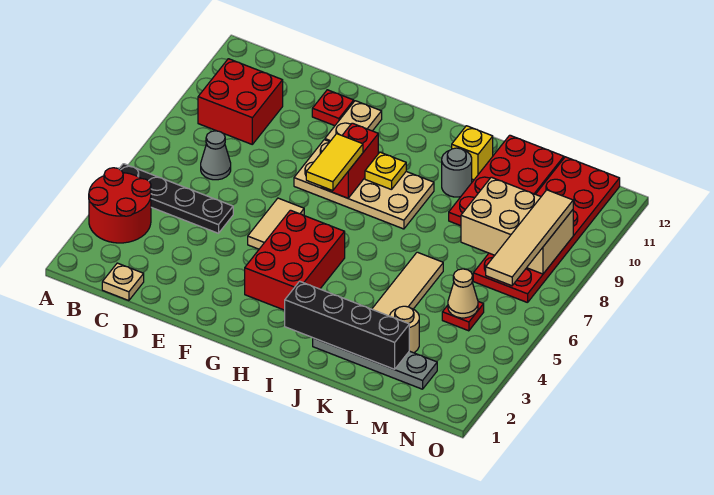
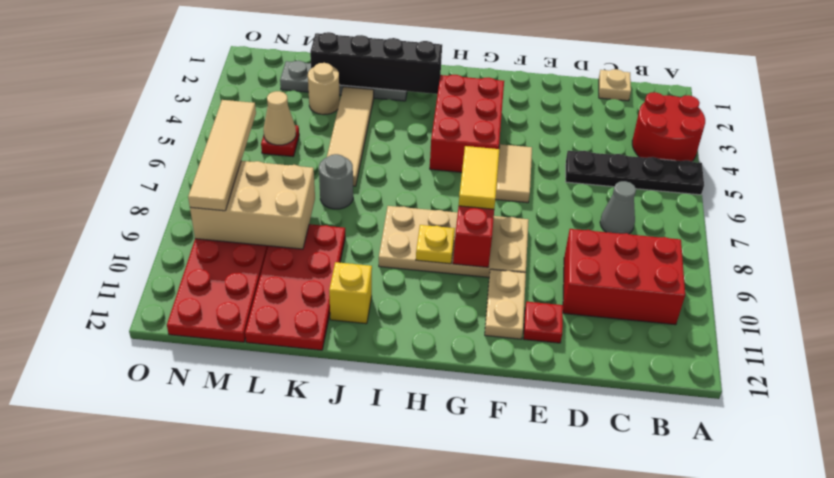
red 2x2 brick [198,59,283,144] -> red 2x3 brick [563,229,685,325]
grey 1x1 round brick [442,148,472,197] -> grey 1x1 round brick moved to [319,154,353,209]

